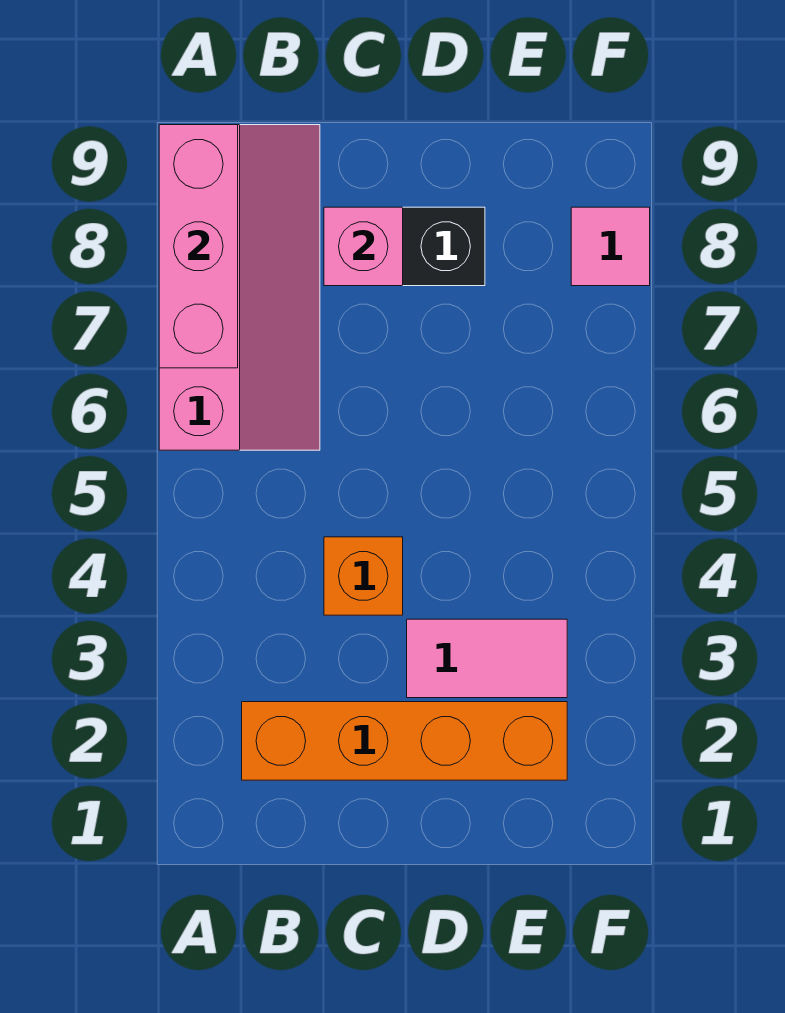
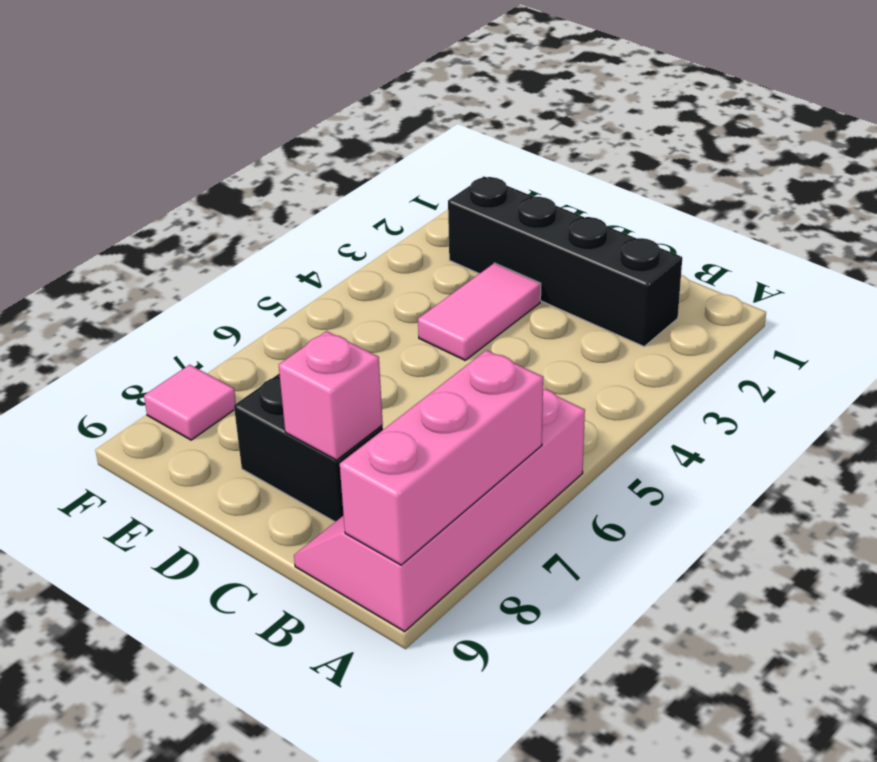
orange 1x4 brick [242,702,567,780] -> black 1x4 brick [448,177,682,346]
orange 1x1 brick [324,537,403,615] -> none
pink 1x2 tile [407,619,567,698] -> pink 1x2 tile turned to [418,263,541,360]

